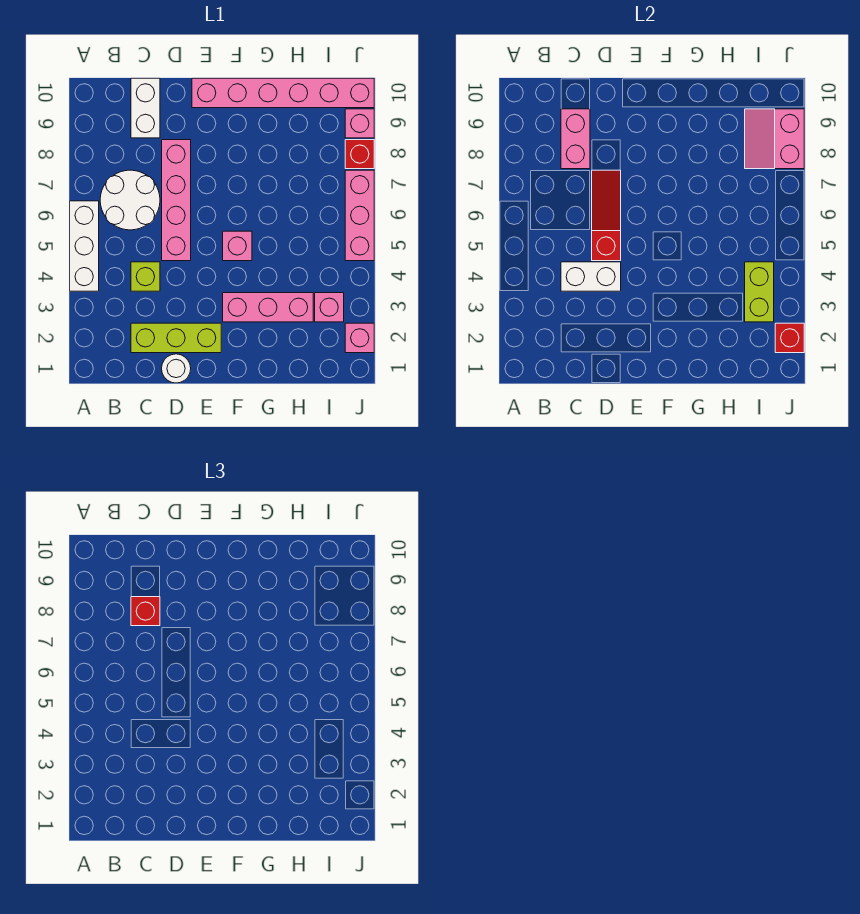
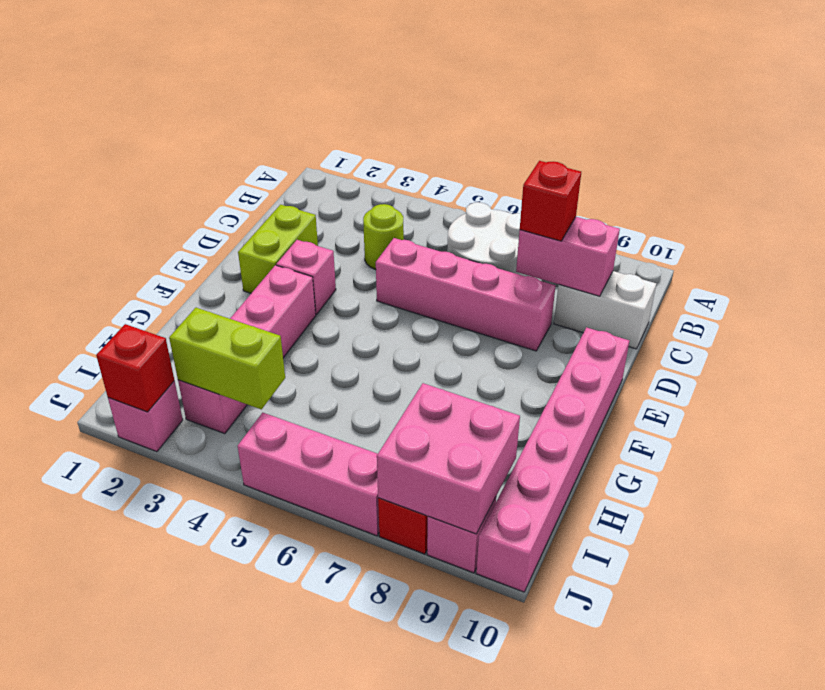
white 1x3 brick [70,201,99,291] -> none
lime 1x3 brick [131,323,221,353] -> lime 1x2 brick [238,205,318,293]
lime 1x1 brick [131,262,160,291] -> lime 1x1 round brick [363,204,404,270]
white 1x2 brick [561,262,621,291] -> none
white 1x1 round brick [162,354,191,383] -> none
red 1x3 slope [592,170,621,261] -> none
pink 1x1 brick [223,231,252,261] -> pink 1x1 brick moved to [276,240,336,315]
pink 2x2 slope [745,109,804,169] -> pink 2x2 brick [377,383,520,534]

